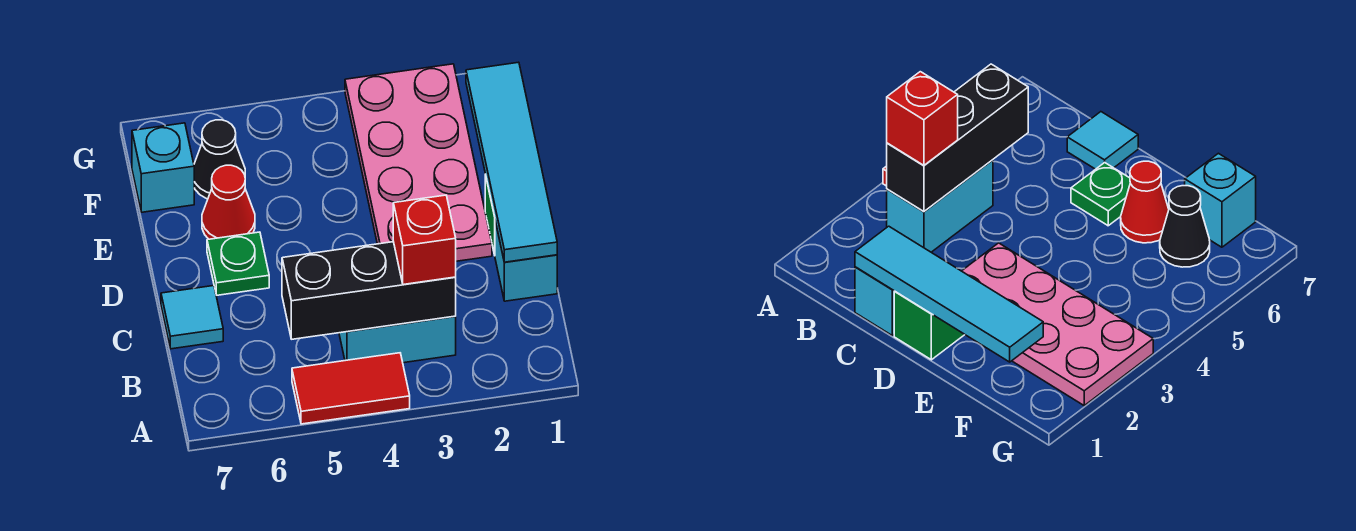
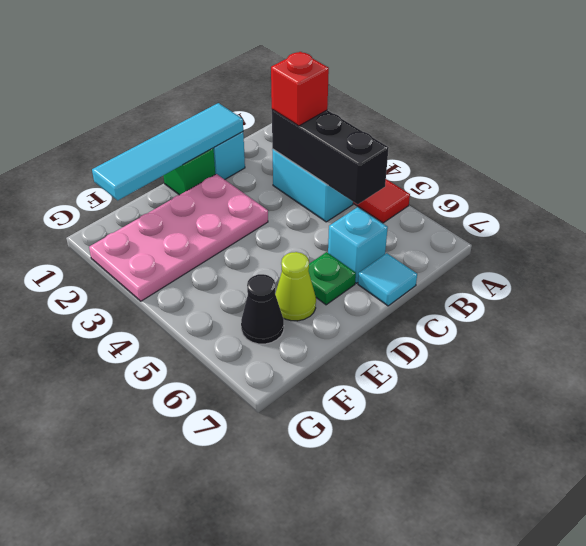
red 1x1 cone [202,165,255,239] -> lime 1x1 cone [275,252,316,321]
cyan 1x1 brick [132,123,194,212] -> cyan 1x1 brick moved to [328,207,388,283]

